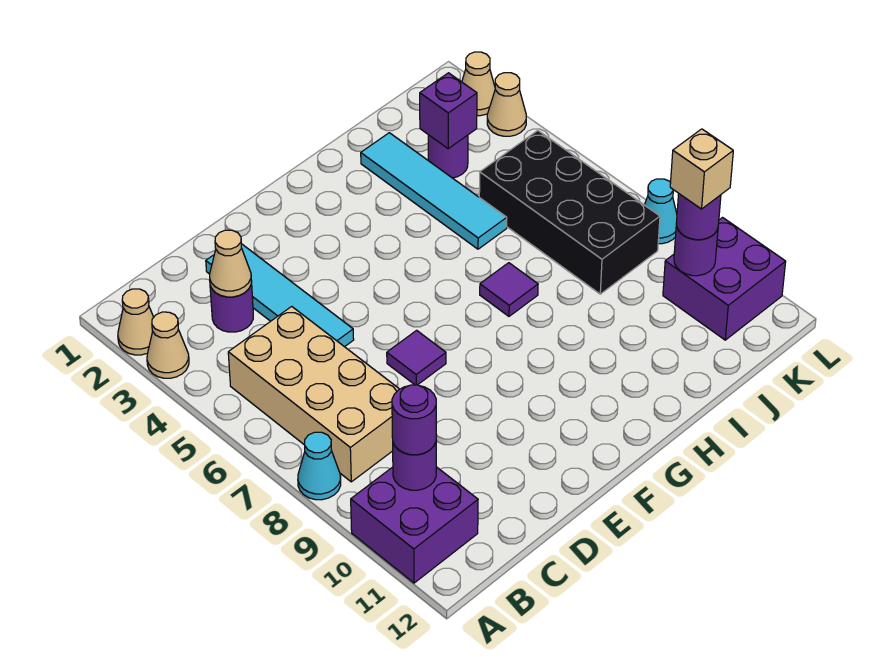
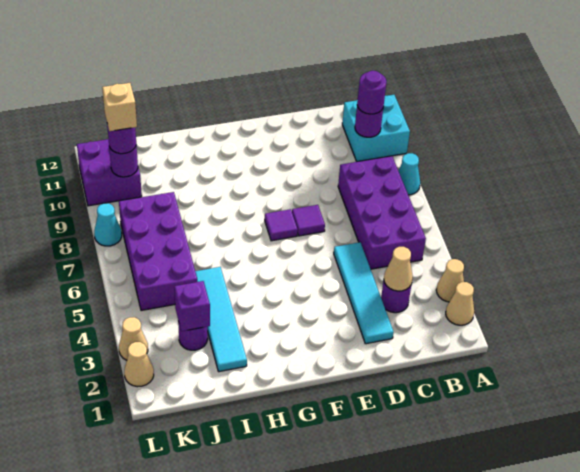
purple 2x2 brick [351,467,478,583] -> cyan 2x2 brick [342,95,410,162]
tan 2x4 brick [228,306,399,482] -> purple 2x4 brick [338,156,426,269]
purple 1x1 tile [480,263,538,316] -> purple 1x1 tile moved to [265,209,298,241]
black 2x4 brick [479,131,660,294] -> purple 2x4 brick [119,192,197,311]

